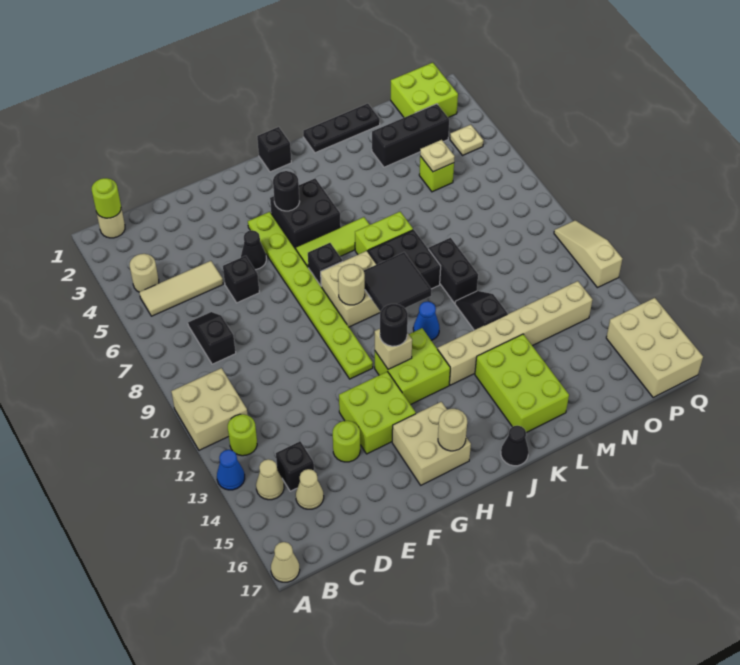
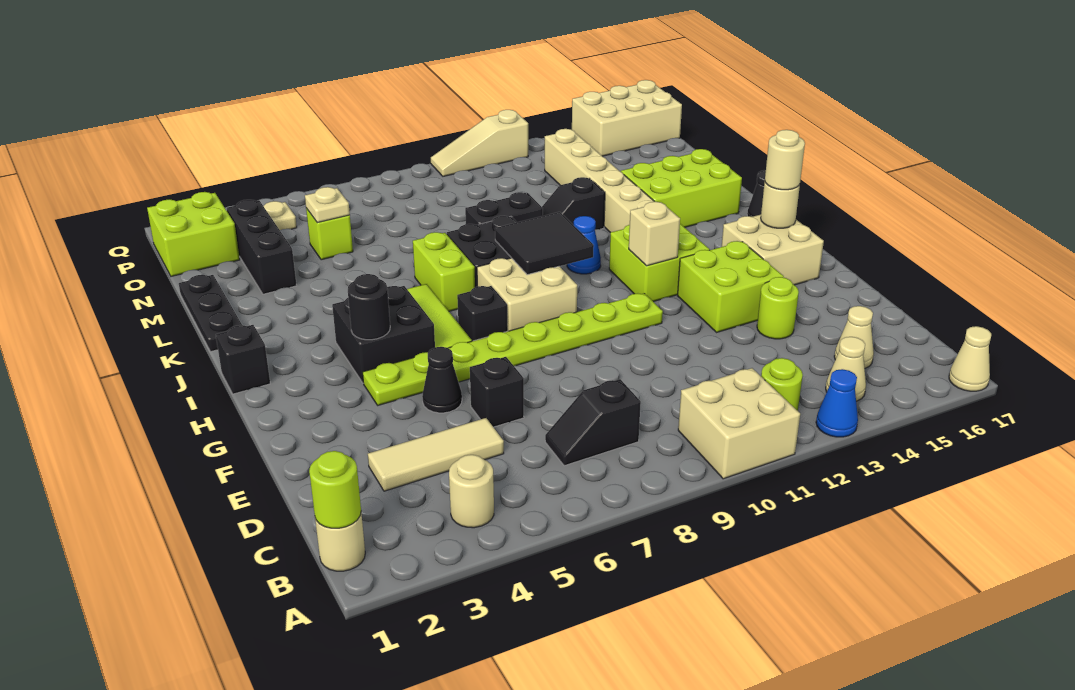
tan 1x3 tile [139,261,223,316] -> tan 1x3 tile turned to [368,418,504,491]
black 1x1 brick [276,441,314,491] -> none
tan 1x1 round brick [338,264,365,305] -> tan 1x1 round brick moved to [765,130,805,190]
black 1x1 round brick [380,304,408,346] -> none

